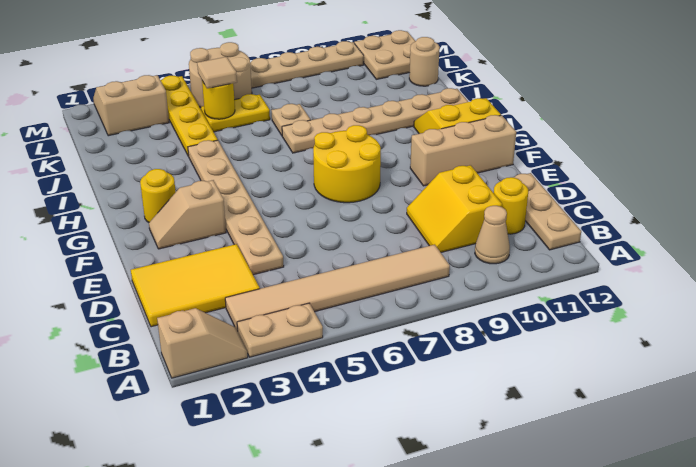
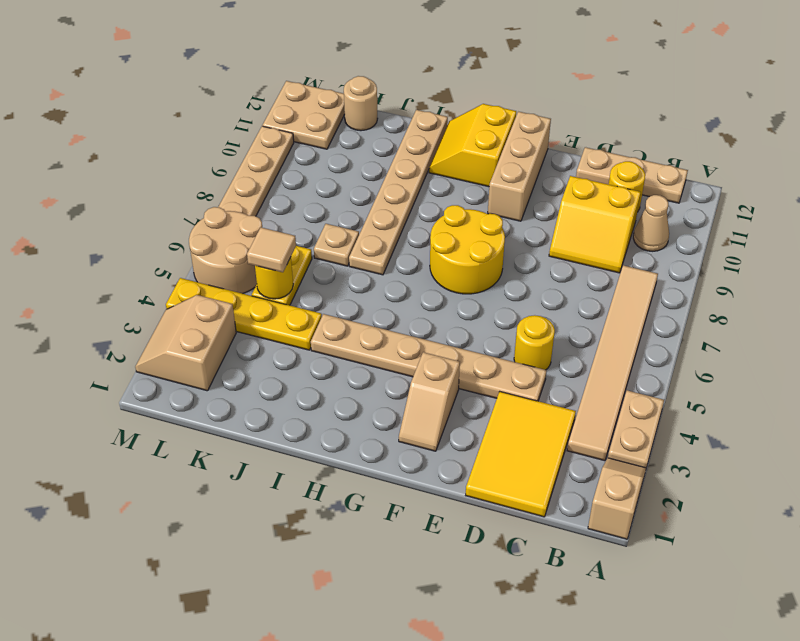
yellow 1x1 round brick [140,169,176,222] -> yellow 1x1 round brick moved to [514,315,555,370]

